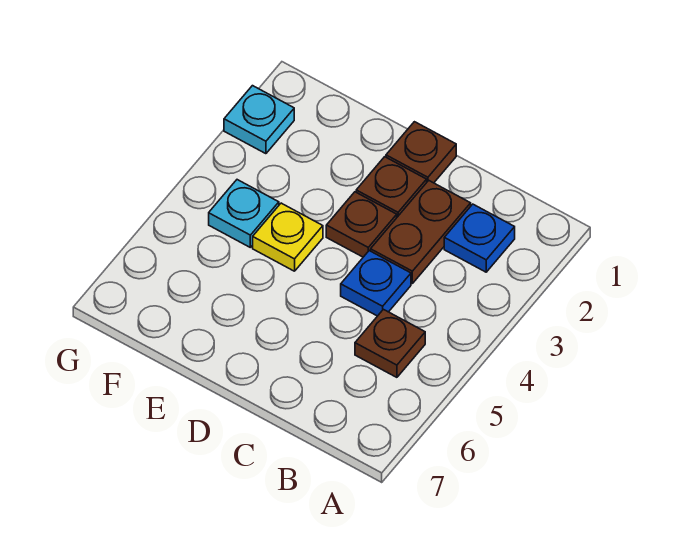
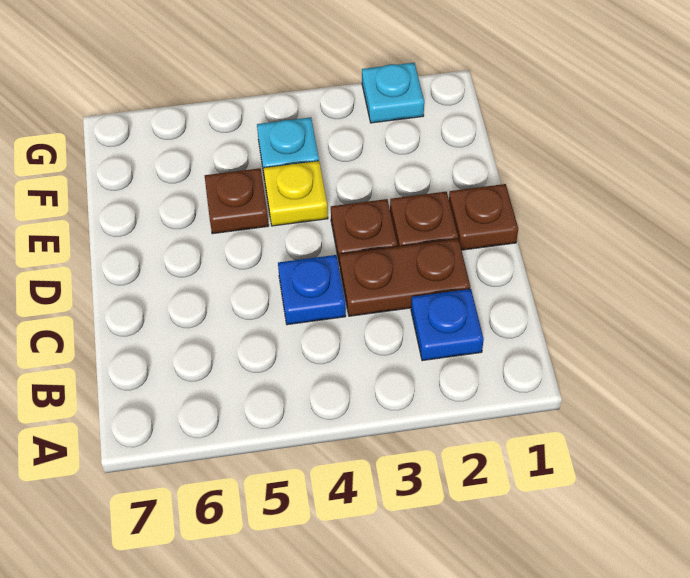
brown 1x1 plate [355,309,425,377] -> brown 1x1 plate moved to [205,168,269,234]

